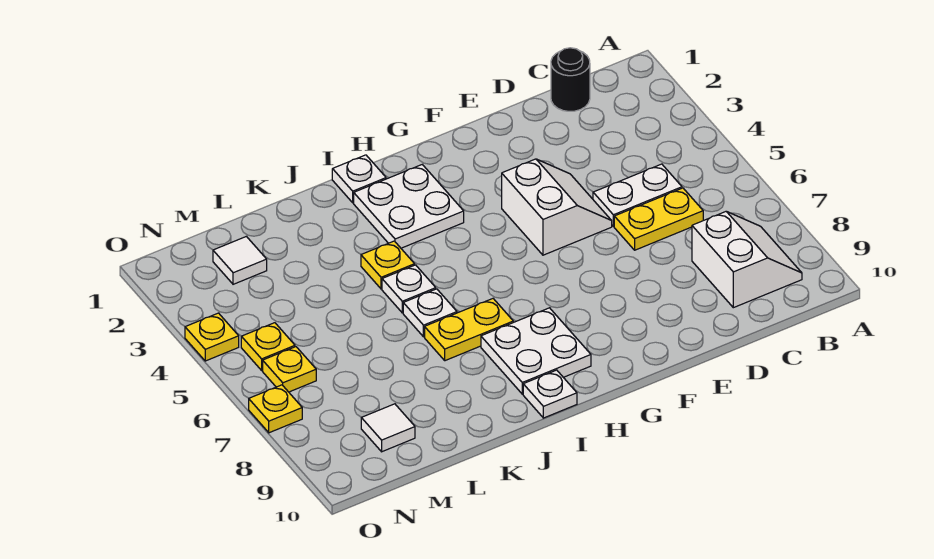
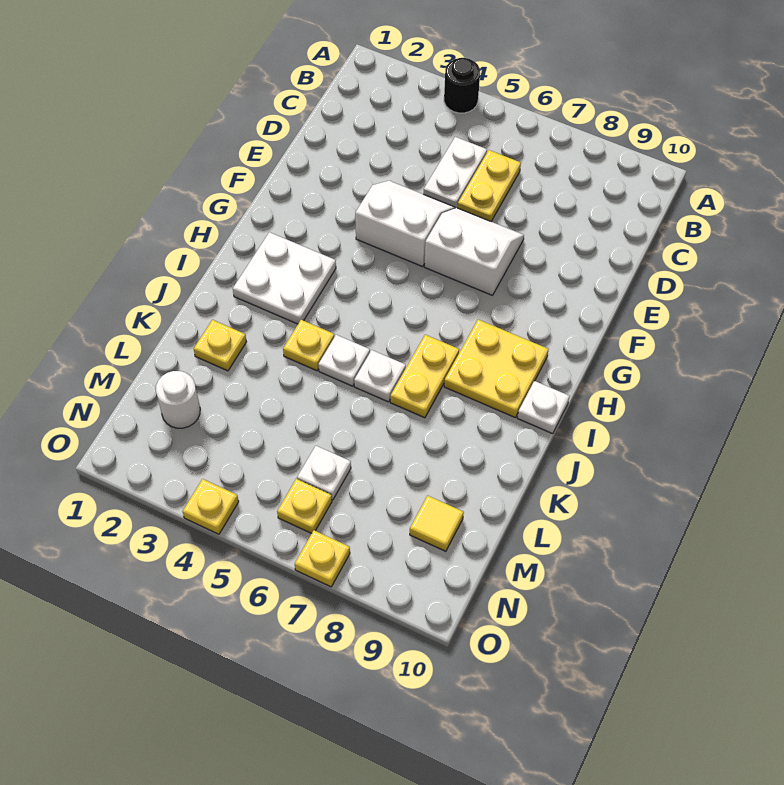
white 2x2 slope [692,212,802,308] -> white 2x2 slope moved to [424,208,524,295]
black 1x1 round brick [551,48,590,111] -> black 1x1 round brick moved to [444,58,480,113]
white 2x2 plate [481,308,591,394] -> yellow 2x2 plate [444,320,549,418]
white 1x1 plate [332,155,386,203] -> white 1x1 plate moved to [297,446,351,500]
white 1x1 tile [213,236,267,284] -> white 1x1 round brick [156,371,200,428]
white 1x1 tile [361,404,415,452] -> yellow 1x1 tile [410,496,464,551]
yellow 1x1 plate [241,323,295,370] -> yellow 1x1 plate moved to [194,320,246,371]

